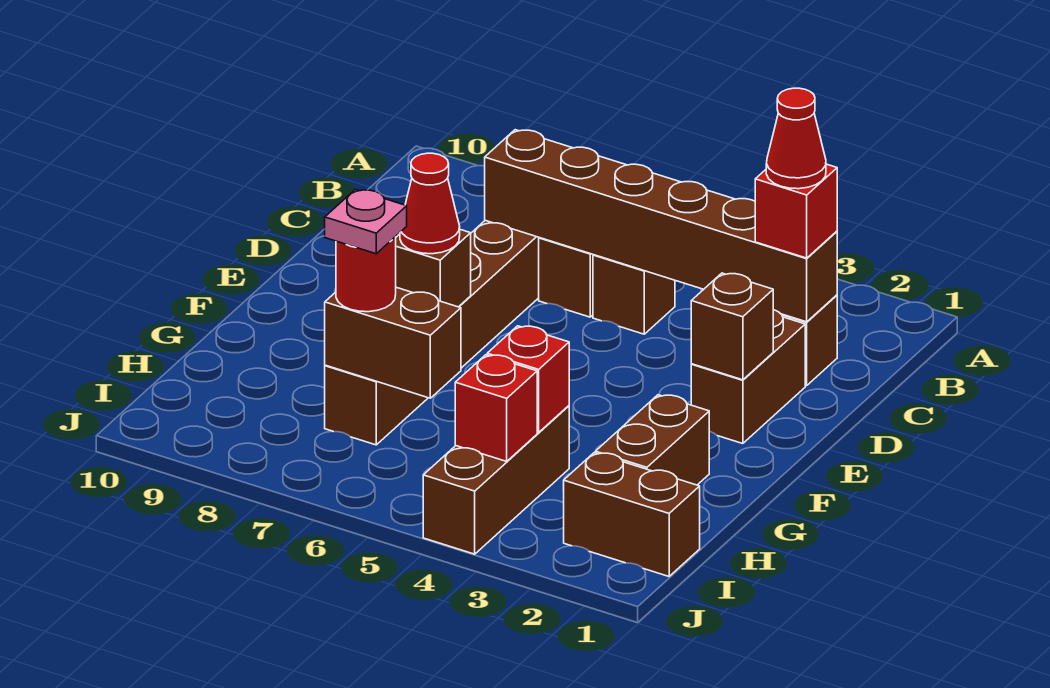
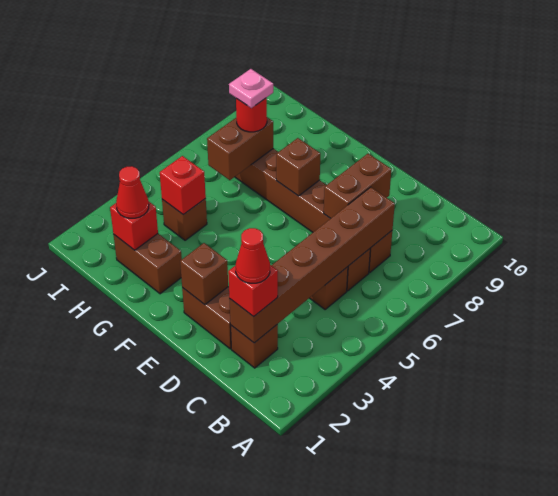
red 1x1 cone [400,153,460,254] -> red 1x1 cone moved to [116,166,149,218]
brown 1x3 brick [423,406,569,554] -> brown 1x1 brick [162,199,207,240]
brown 1x2 brick [564,453,700,576] -> brown 1x2 brick moved to [324,154,391,218]
red 1x1 brick [455,355,537,461] -> red 1x1 brick moved to [110,202,158,250]

